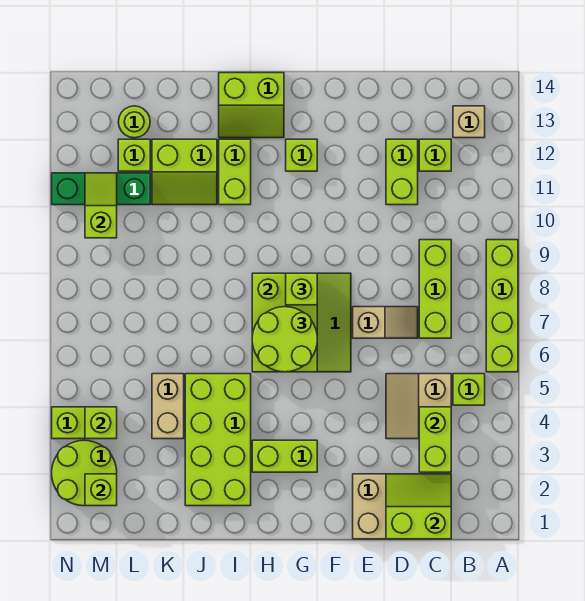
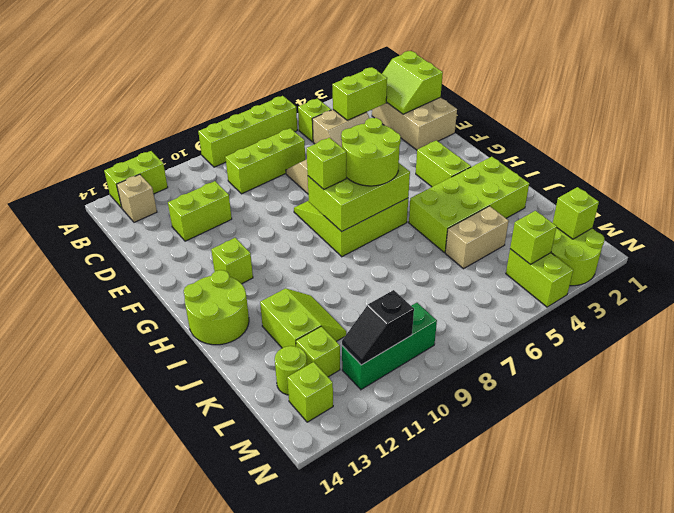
lime 1x1 brick [419,139,451,171] -> lime 1x1 brick moved to [287,362,333,422]
lime 2x2 slope [219,73,284,138] -> lime 2x2 round brick [184,270,249,345]
lime 1x2 brick [219,139,251,205] -> lime 1x2 brick moved to [104,151,168,208]
green 1x3 brick [52,173,150,205] -> green 1x3 brick turned to [342,303,437,390]
lime 1x2 slope [85,173,117,238] -> black 1x2 slope [342,290,414,365]

